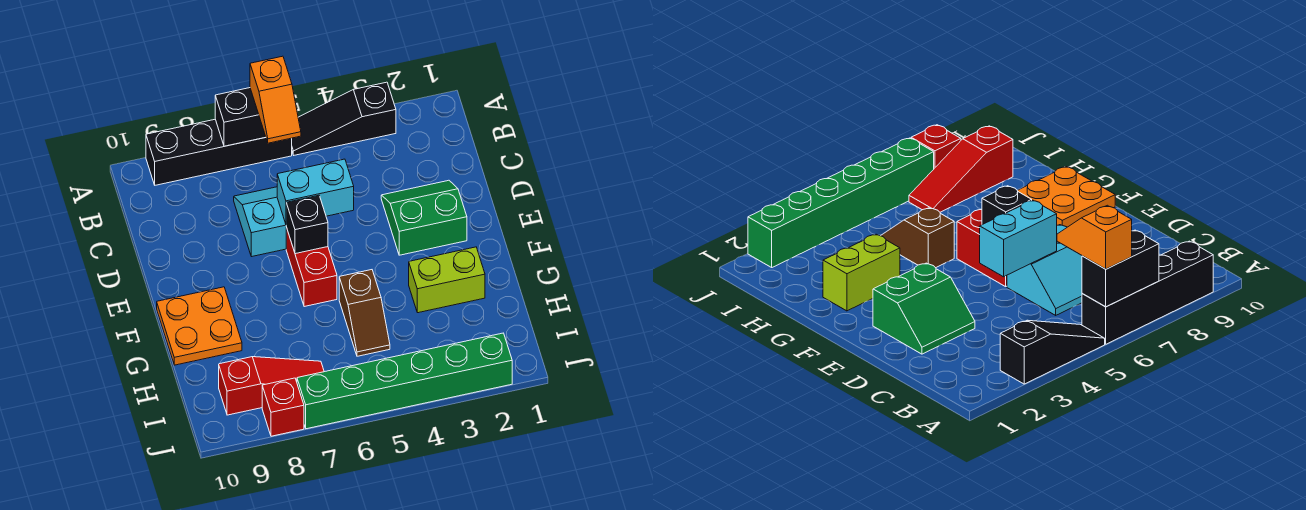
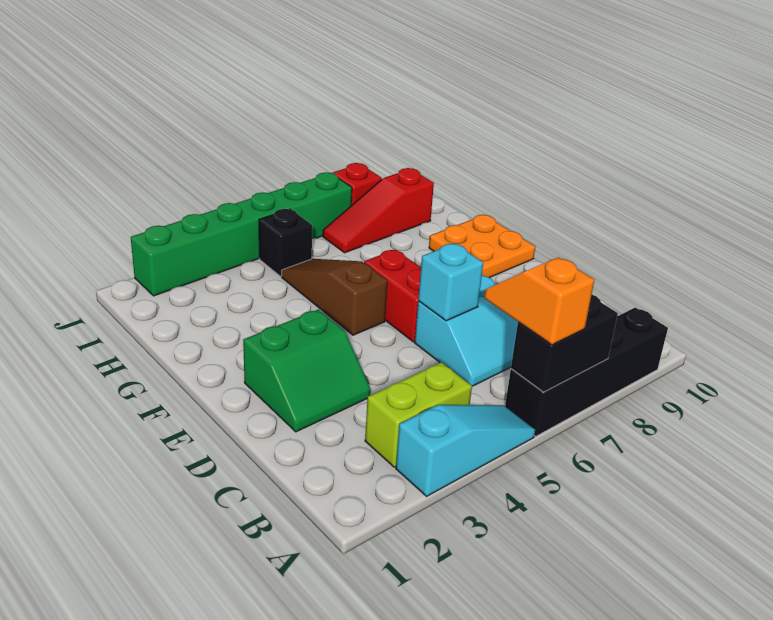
black 1x3 slope [292,82,396,155] -> cyan 1x3 slope [396,405,535,496]
cyan 1x2 brick [277,159,354,224] -> cyan 1x1 brick [418,243,483,321]
black 1x1 brick [286,195,328,254] -> black 1x1 brick moved to [259,209,312,277]
lime 1x2 brick [409,247,485,313] -> lime 1x2 brick moved to [365,362,472,467]
brown 1x2 slope [339,270,390,356] -> brown 1x3 slope [282,259,388,335]

